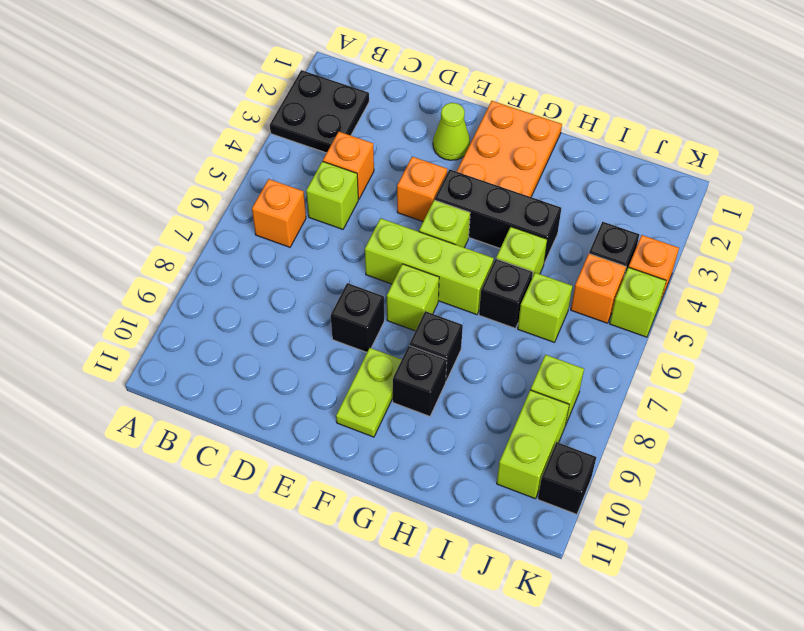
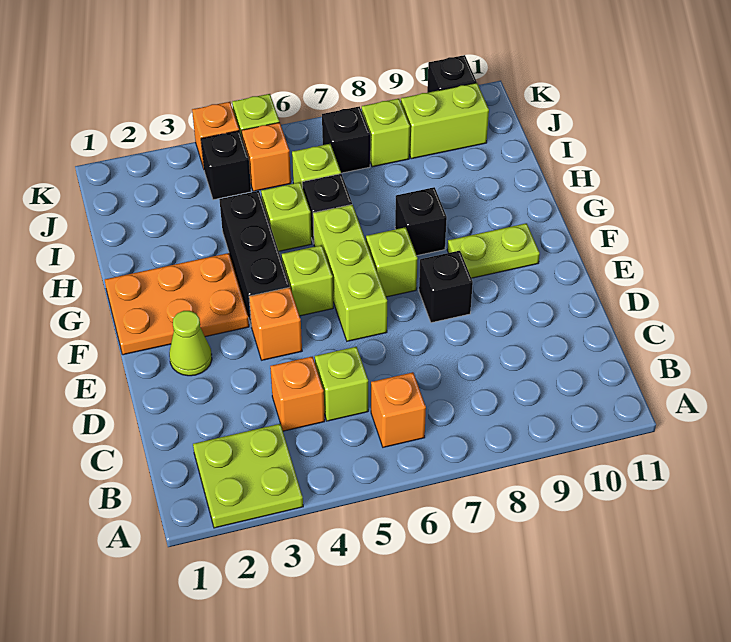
black 2x2 plate [270,70,369,153] -> lime 2x2 plate [193,424,303,528]
black 1x1 brick [393,346,447,416] -> black 1x1 brick moved to [322,106,370,173]

